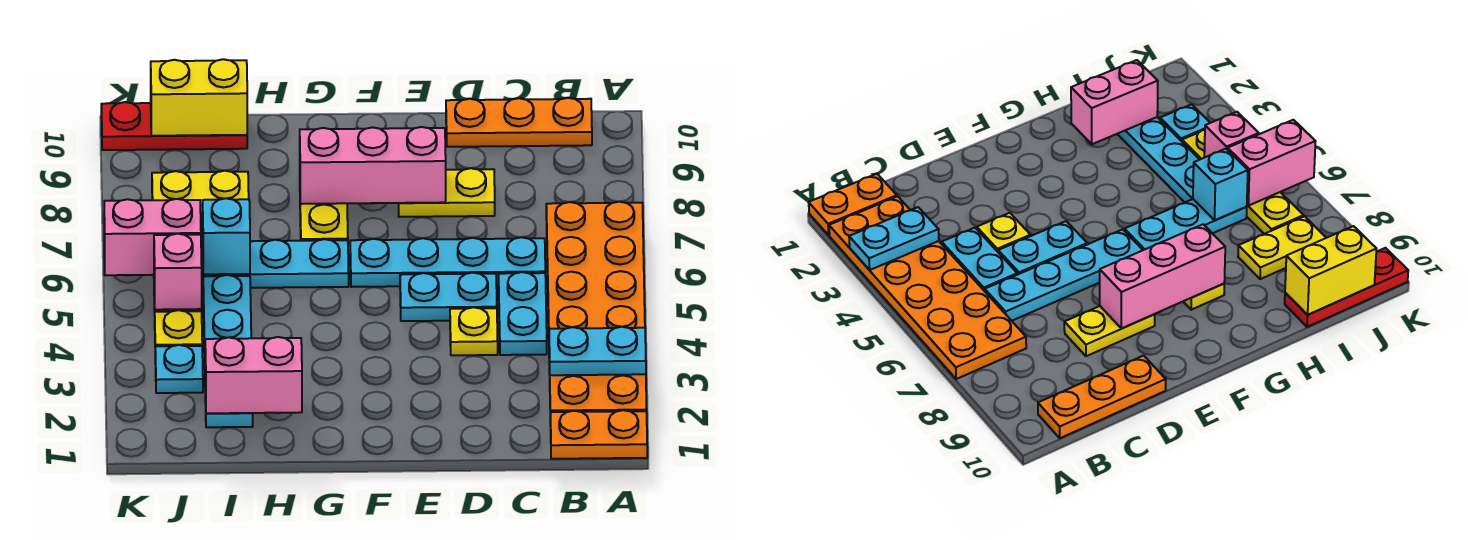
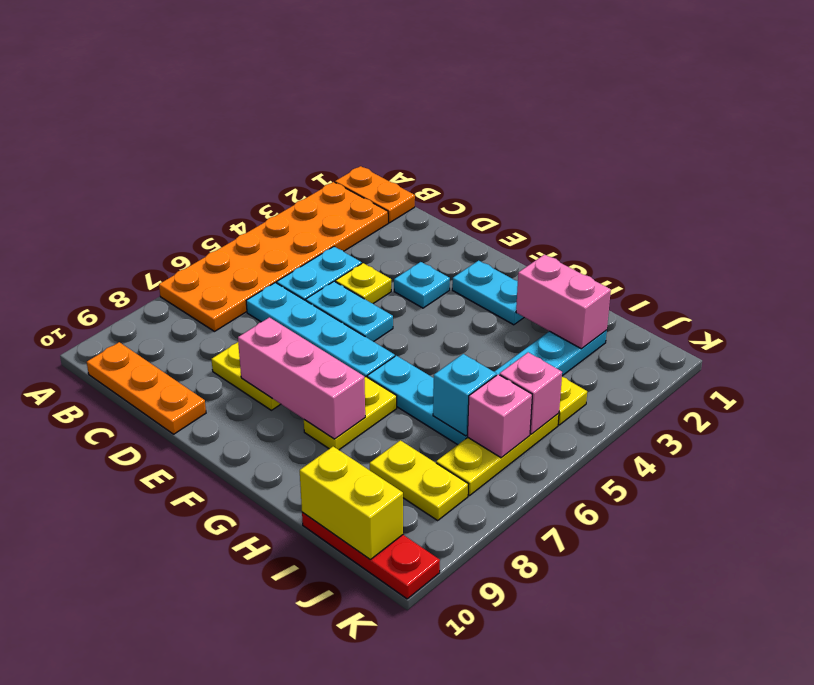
cyan 1x2 plate [549,327,646,375] -> cyan 1x2 plate moved to [452,261,524,325]
cyan 1x1 plate [155,345,203,393] -> cyan 1x1 plate moved to [394,262,450,308]
pink 1x2 brick [104,199,201,275] -> pink 1x1 brick [468,374,532,458]

